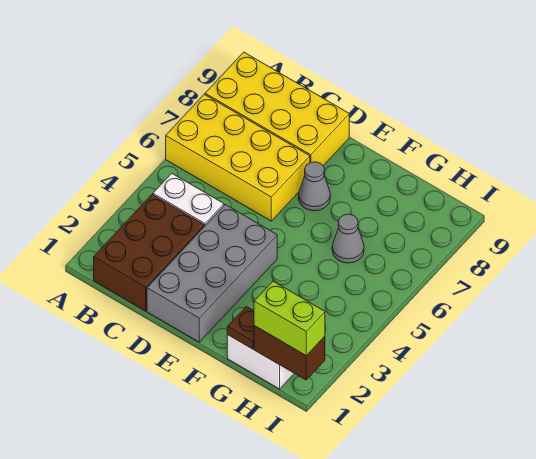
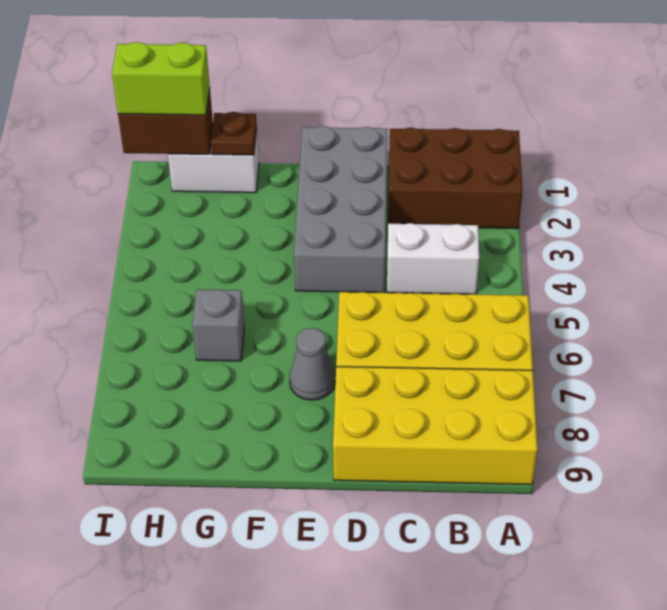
brown 2x3 brick [94,195,204,311] -> brown 2x3 brick turned to [388,127,523,229]
grey 1x1 cone [332,214,364,263] -> grey 1x1 brick [192,289,244,361]

